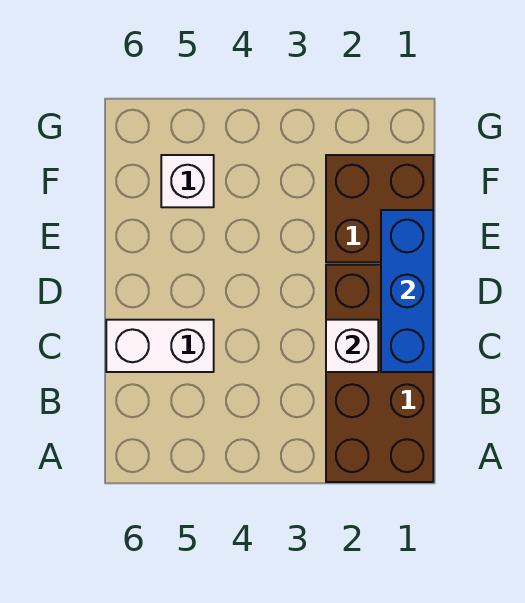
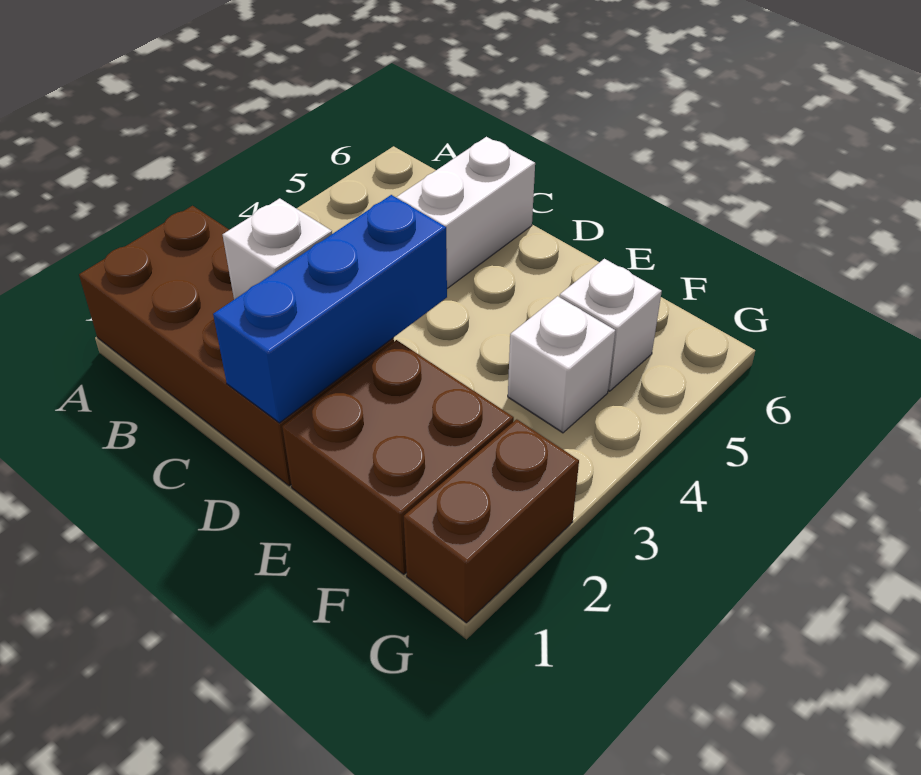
blue 1x3 brick [381,210,433,372] -> blue 1x3 brick turned to [213,195,447,423]
none -> white 1x1 brick [508,296,615,433]
none -> brown 1x2 brick [404,419,579,623]

